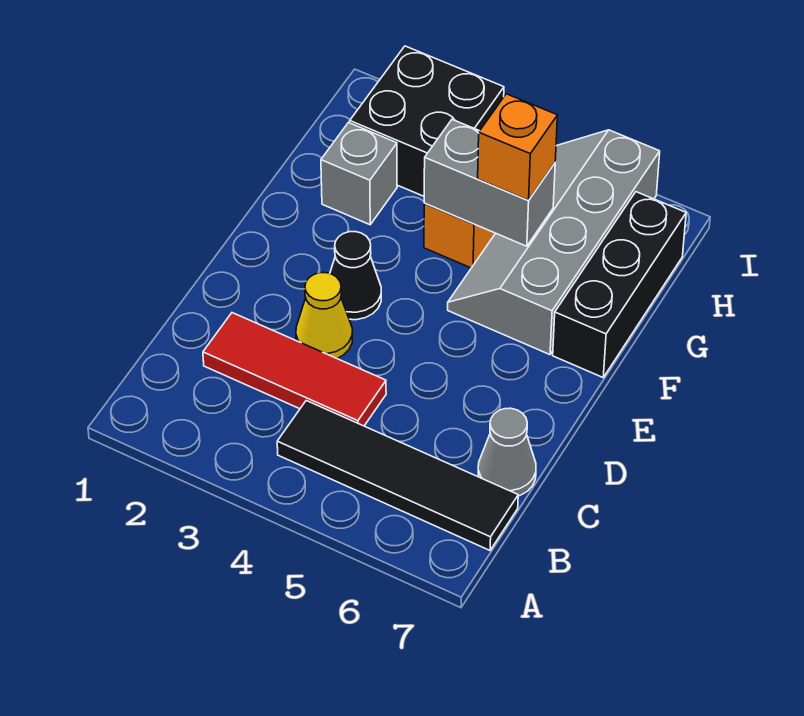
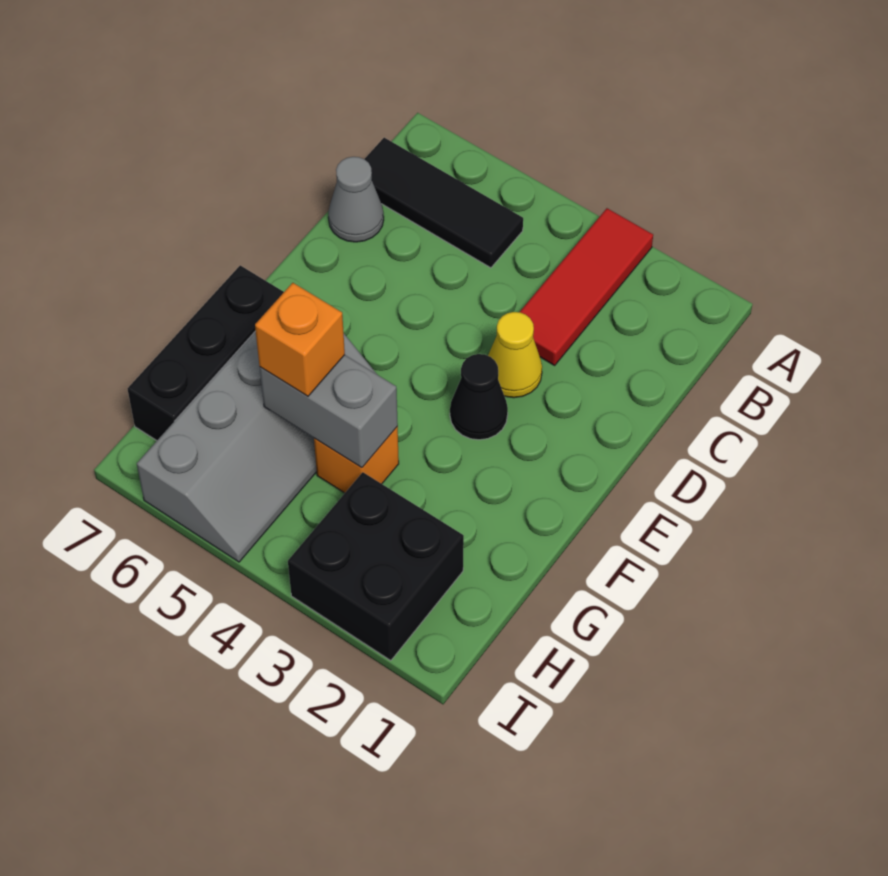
black 1x4 tile [277,401,518,550] -> black 1x3 tile [365,138,523,268]
red 1x3 tile [203,313,386,426] -> red 1x3 tile turned to [520,208,653,365]
grey 1x1 brick [321,123,397,225] -> none

